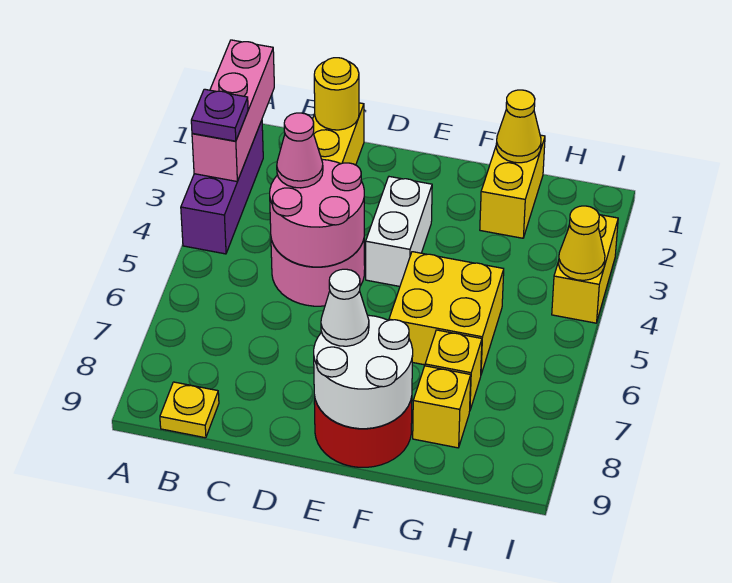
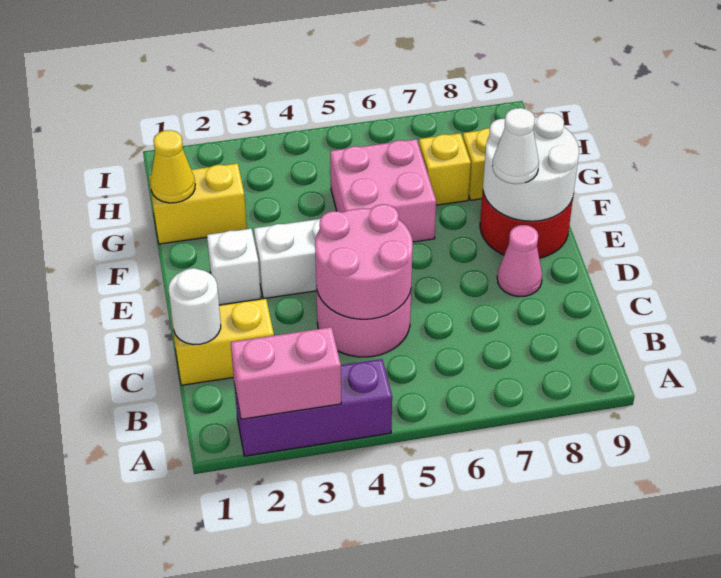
pink 1x3 brick [192,40,274,181] -> pink 1x2 brick [231,327,341,419]
purple 1x1 plate [191,89,248,141] -> none
yellow 1x1 plate [160,382,219,438] -> none
yellow 1x1 round brick [314,58,359,130] -> white 1x1 round brick [169,268,221,345]
pink 1x1 cone [277,113,323,188] -> pink 1x1 cone moved to [497,225,542,296]
none -> white 1x1 brick [207,229,261,305]
yellow 2x2 brick [389,252,504,374] -> pink 2x2 brick [330,139,436,242]
yellow 1x2 brick [552,215,618,323] -> none
yellow 1x1 cone [559,206,605,280] -> none

